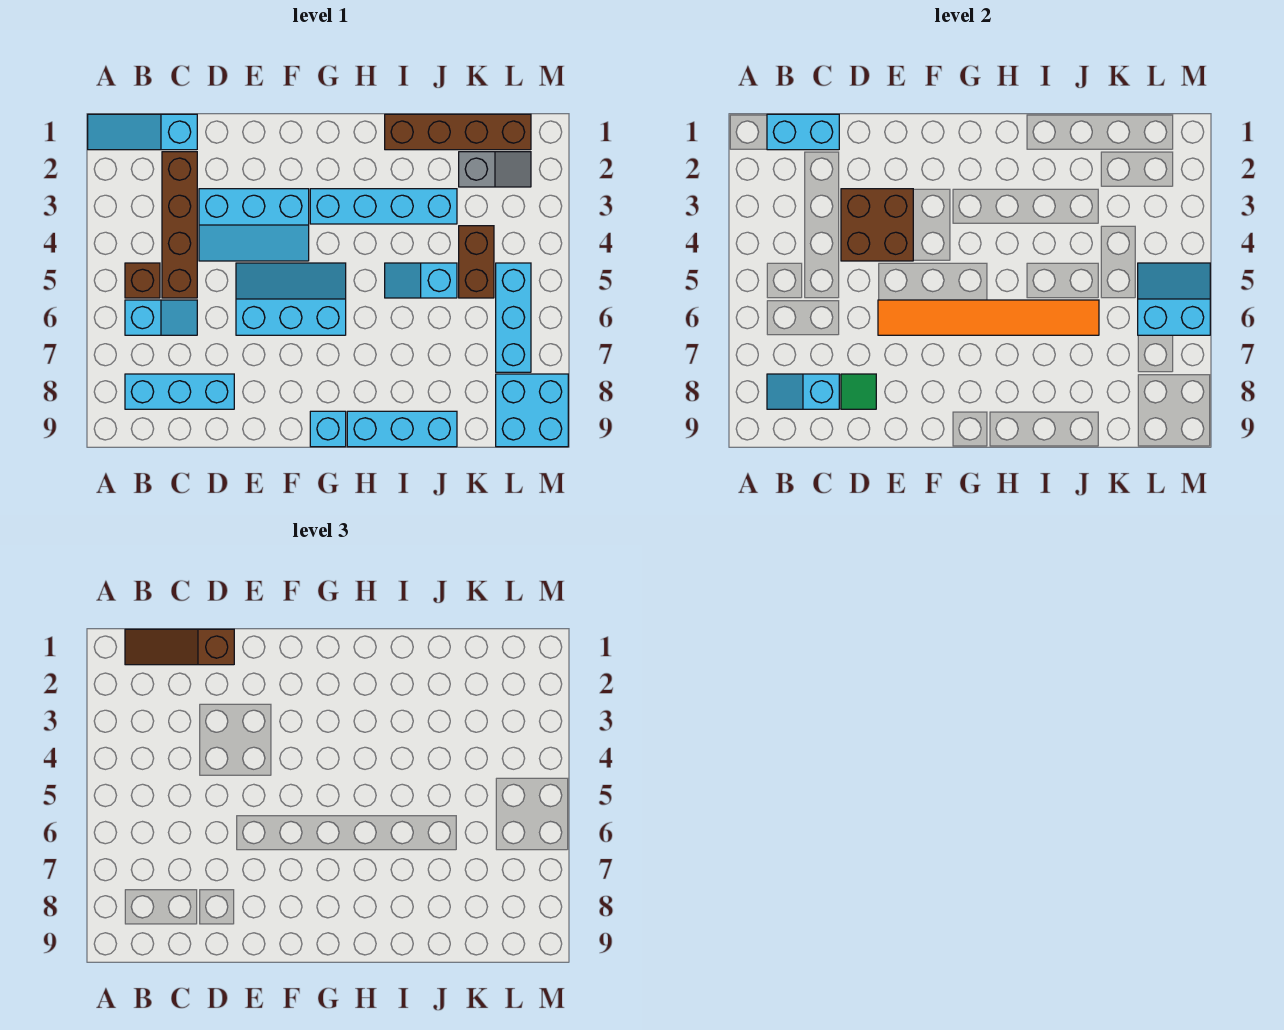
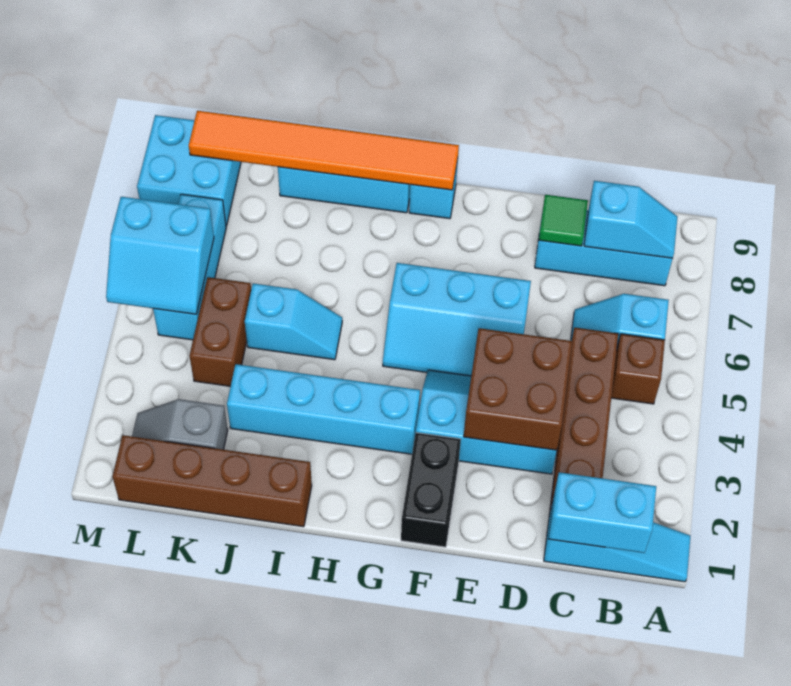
brown 1x3 slope [125,629,234,665] -> none
orange 1x6 tile [878,300,1099,335] -> orange 1x6 tile moved to [189,111,459,190]
none -> black 1x2 brick [401,433,461,547]

